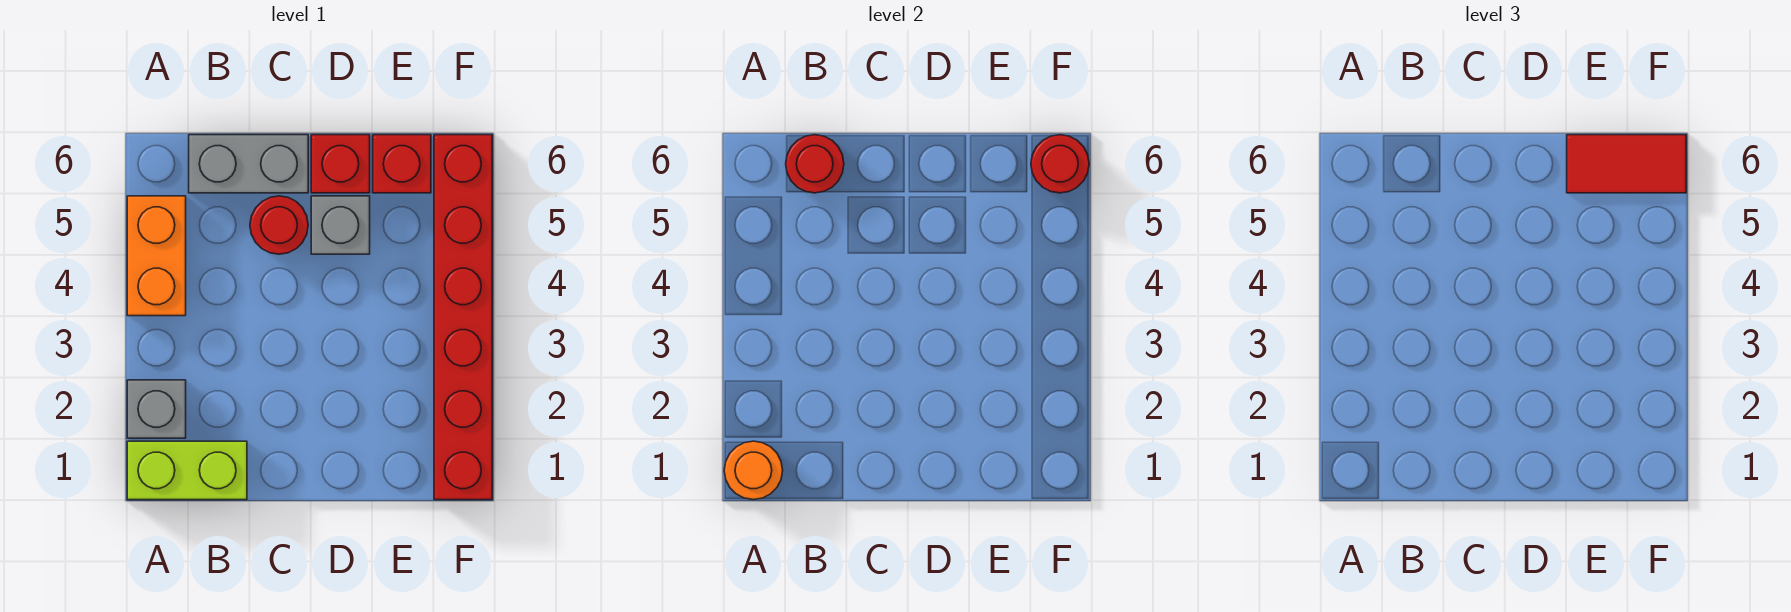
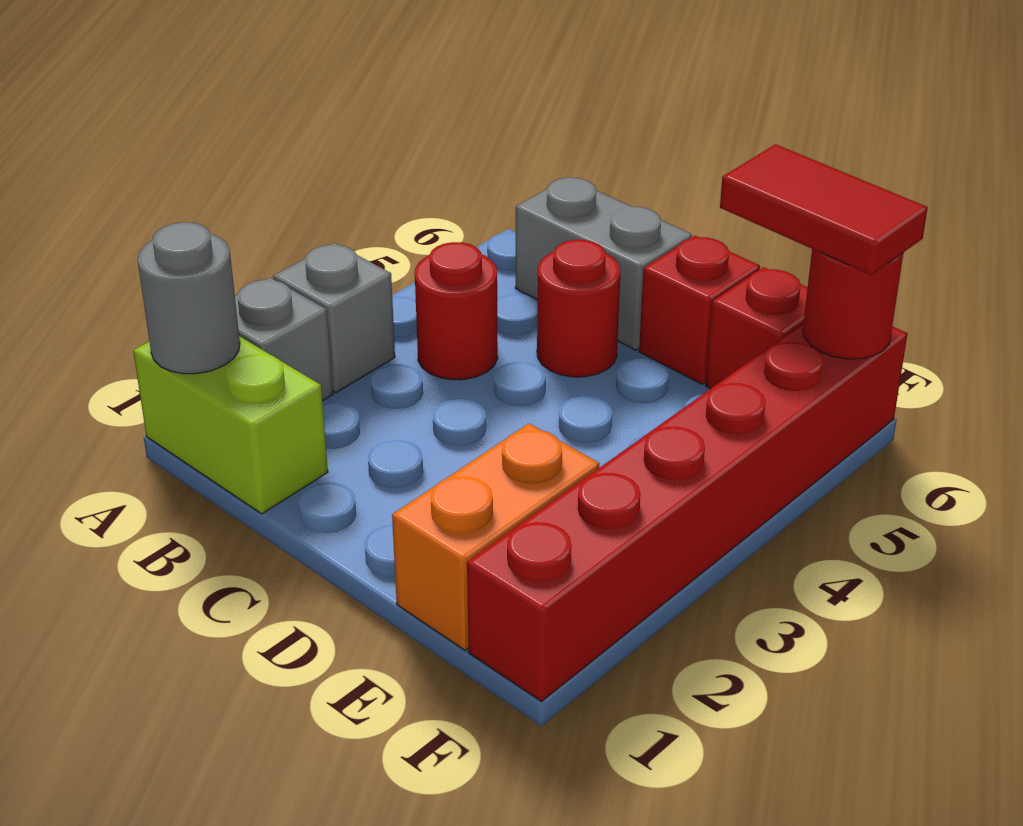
orange 1x1 round brick [724,441,783,500] -> grey 1x1 round brick [138,222,240,374]
orange 1x2 brick [127,196,186,316] -> orange 1x2 brick moved to [392,424,600,650]
red 1x1 round brick [786,135,844,193] -> red 1x1 round brick moved to [415,242,498,380]
grey 1x1 brick [311,196,370,254] -> grey 1x1 brick moved to [273,243,395,393]

